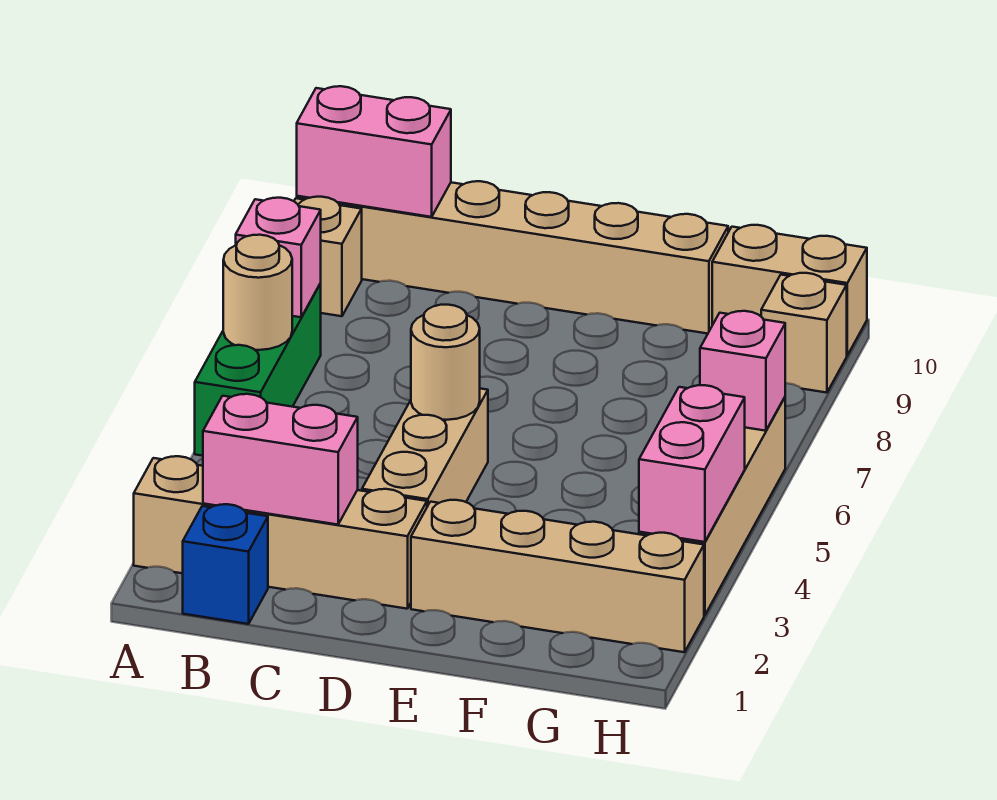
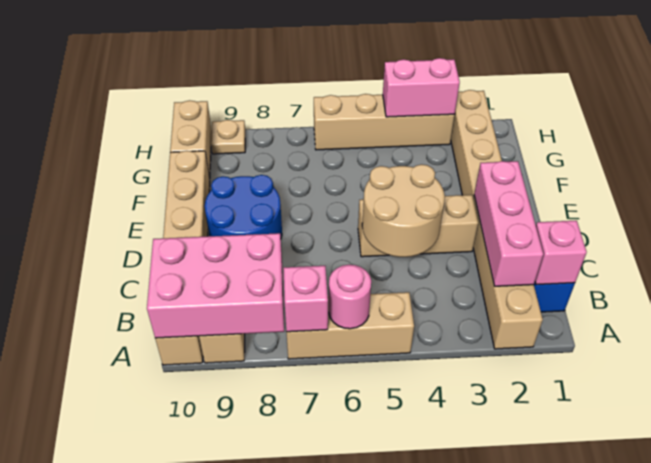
green 1x3 brick [195,284,321,456] -> tan 1x3 brick [286,292,414,359]
tan 1x1 round brick [223,235,292,350] -> pink 1x1 round brick [329,265,371,329]
pink 1x2 brick [297,86,451,217] -> pink 2x3 brick [147,233,284,338]
pink 1x2 brick [203,394,358,525] -> pink 1x3 brick [474,161,543,286]
tan 1x1 round brick [411,305,480,420] -> tan 2x2 round brick [362,164,445,257]
none -> blue 2x2 round brick [205,175,282,237]
pink 1x1 brick [700,311,785,431] -> pink 1x1 brick moved to [535,221,587,285]
tan 1x1 brick [761,273,847,393] -> tan 1x1 plate [211,120,245,154]

